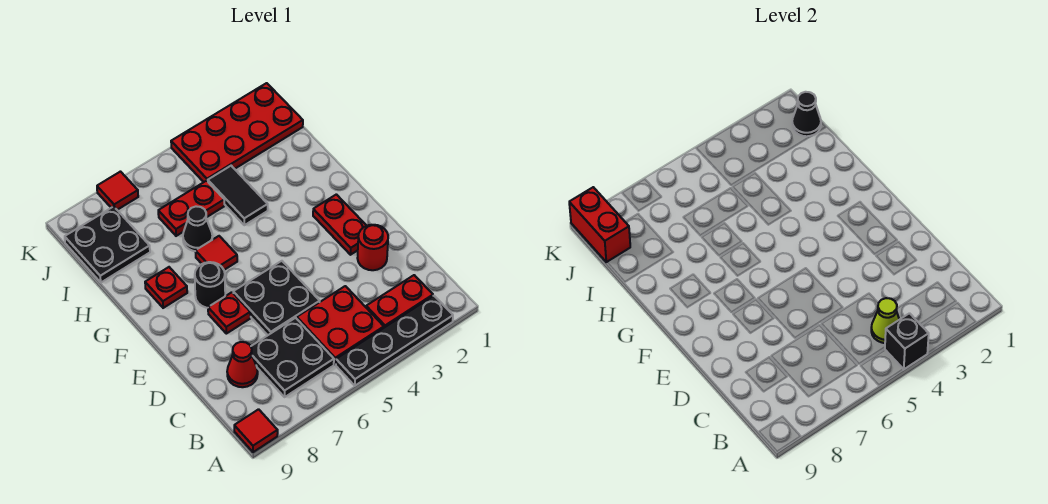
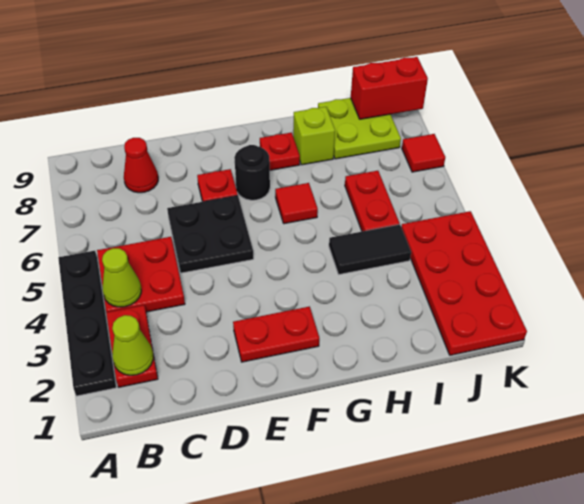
black 1x1 brick [885,313,929,369] -> none
red 1x1 tile [234,409,278,452] -> none
none -> lime 1x1 cone [112,315,153,375]
black 2x2 plate [251,318,334,397] -> none
red 1x1 round brick [357,225,388,270] -> none
black 1x1 cone [183,206,212,251] -> none
none -> lime 1x1 brick [293,107,335,165]
black 2x2 plate [65,206,150,282] -> lime 2x2 plate [318,98,401,159]
black 1x1 cone [792,92,821,136] -> none

